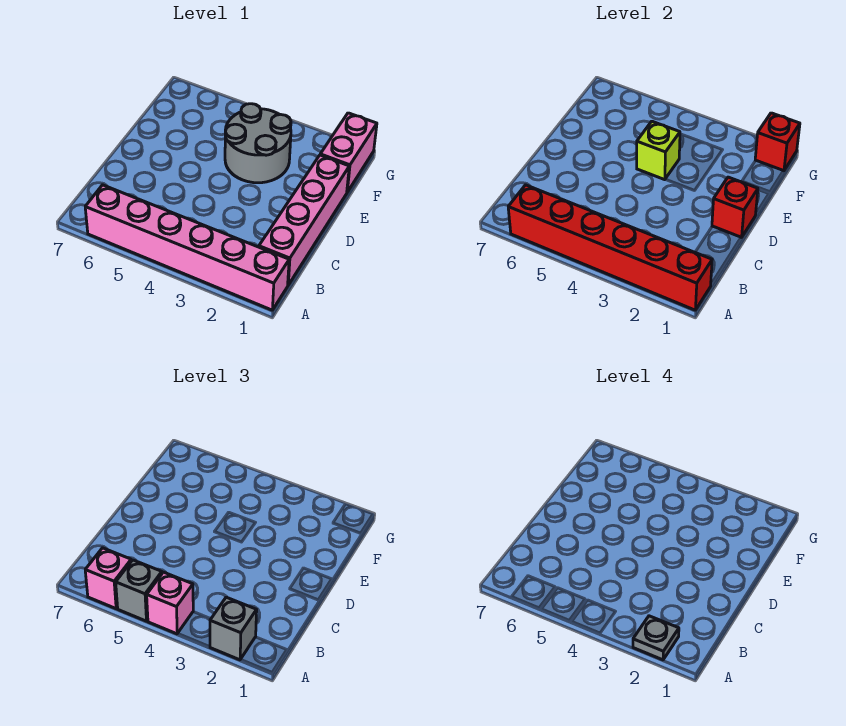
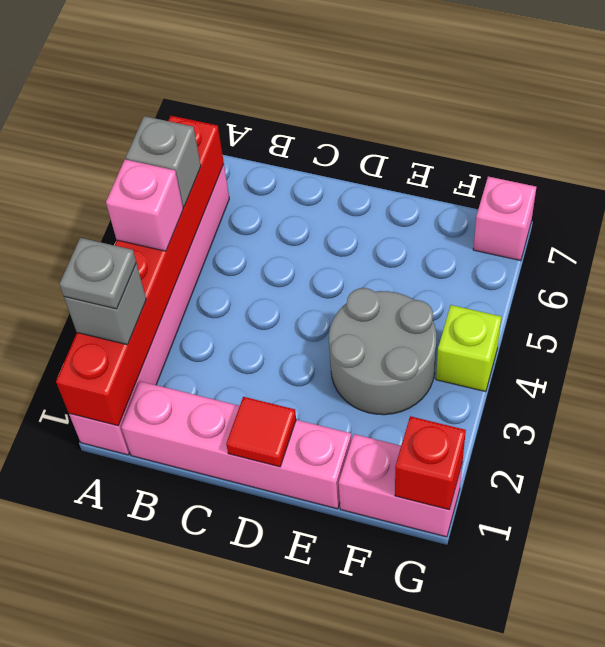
pink 1x1 brick [85,548,131,609] -> pink 1x1 brick moved to [473,177,536,261]
red 1x1 brick [712,177,758,238] -> red 1x1 tile [226,397,296,467]
lime 1x1 brick [637,121,680,180] -> lime 1x1 brick moved to [436,305,501,392]

